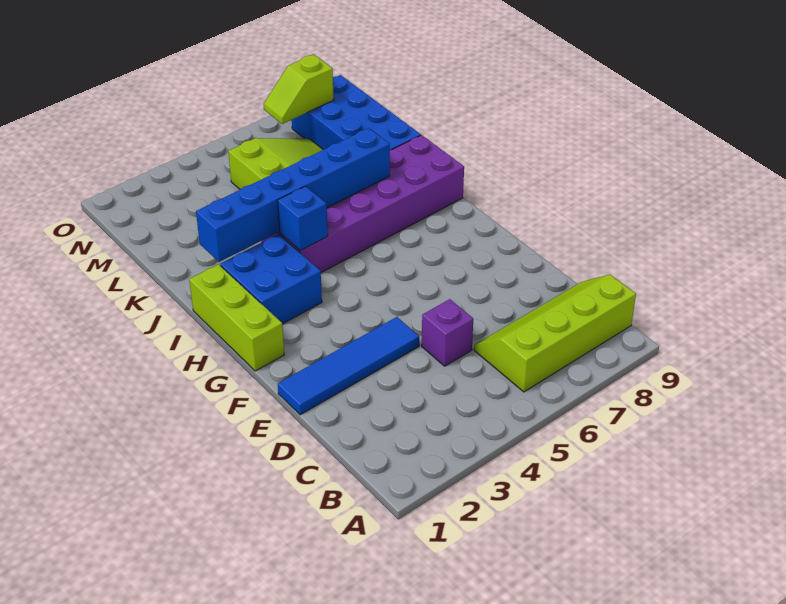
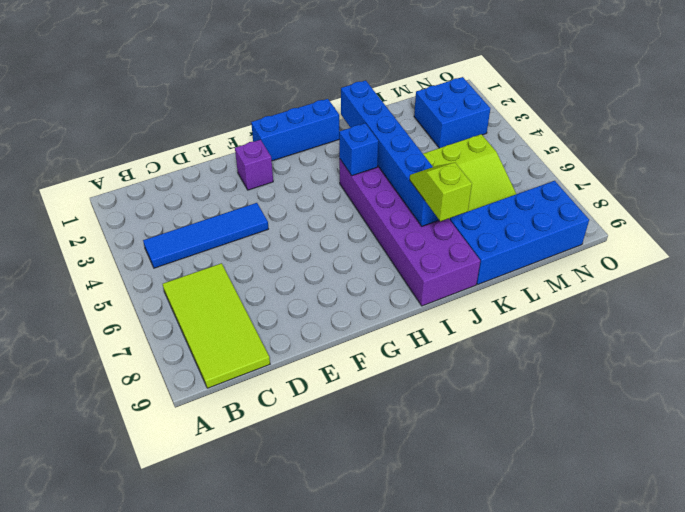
lime 2x4 slope [474,275,636,392] -> lime 2x4 tile [163,263,270,388]
purple 1x1 brick [422,299,473,366] -> purple 1x1 brick moved to [235,140,273,190]
blue 1x4 tile [278,317,419,415] -> blue 1x4 tile turned to [143,203,268,268]
lime 1x3 brick [189,264,284,371] -> blue 1x3 brick [251,99,339,161]
blue 2x2 brick [220,234,322,324] -> blue 2x2 brick moved to [414,77,490,148]
lime 1x2 slope [264,54,334,124] -> lime 1x2 slope moved to [410,163,472,221]

